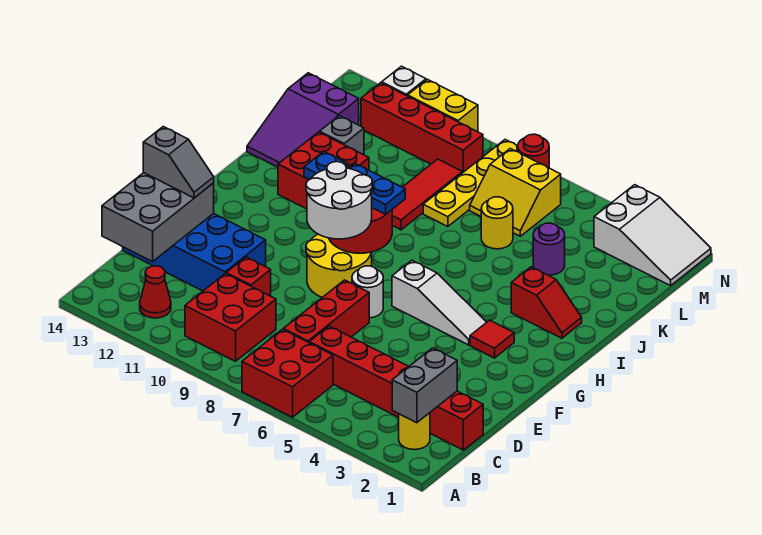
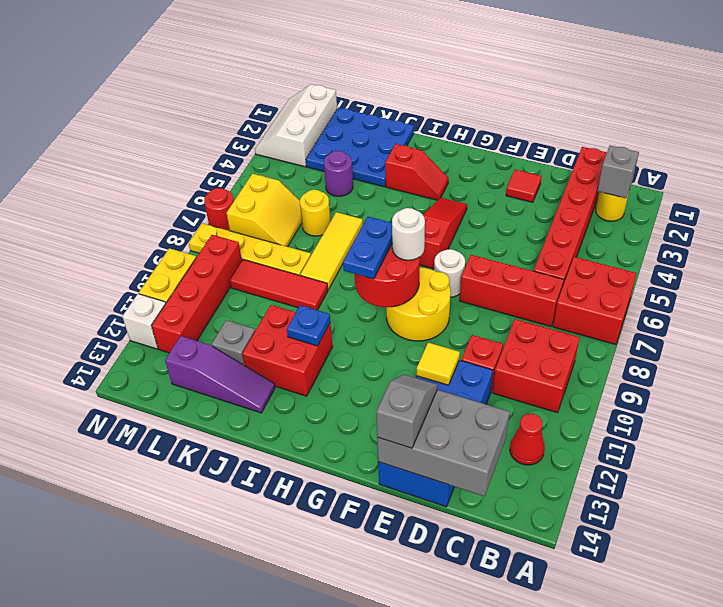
grey 1x2 brick [392,348,457,423] -> grey 1x1 brick [598,145,639,198]
none -> yellow 1x1 tile [417,343,460,385]
white 2x2 round brick [306,162,372,239] -> white 1x1 round brick [392,208,425,260]
red 1x1 tile [470,320,514,358] -> red 1x1 tile moved to [506,170,542,202]
white 1x3 slope [392,260,487,345] -> red 1x3 slope [420,198,467,269]
red 1x2 slope [511,267,582,338] -> red 1x2 slope turned to [385,144,449,200]
none -> blue 3x3 plate [306,108,414,187]
none -> yellow 1x3 tile [300,212,363,290]
purple 2x3 slope [247,73,359,167] -> purple 1x3 slope [165,336,275,413]
white 2x3 slope [594,185,711,286] -> white 2x3 slope turned to [255,84,337,167]

